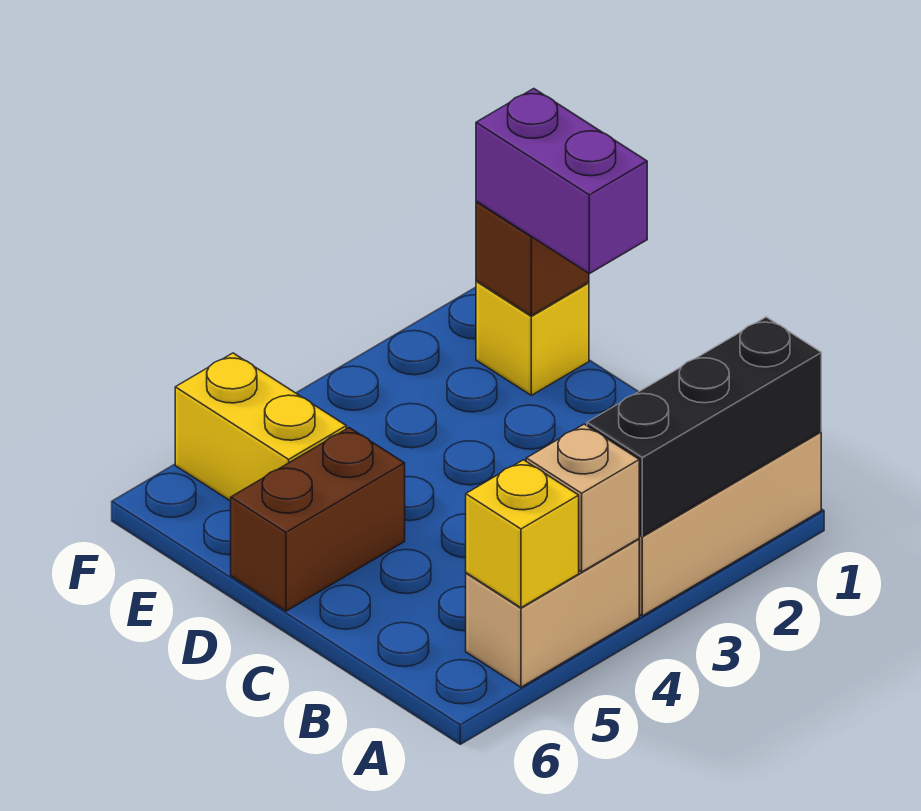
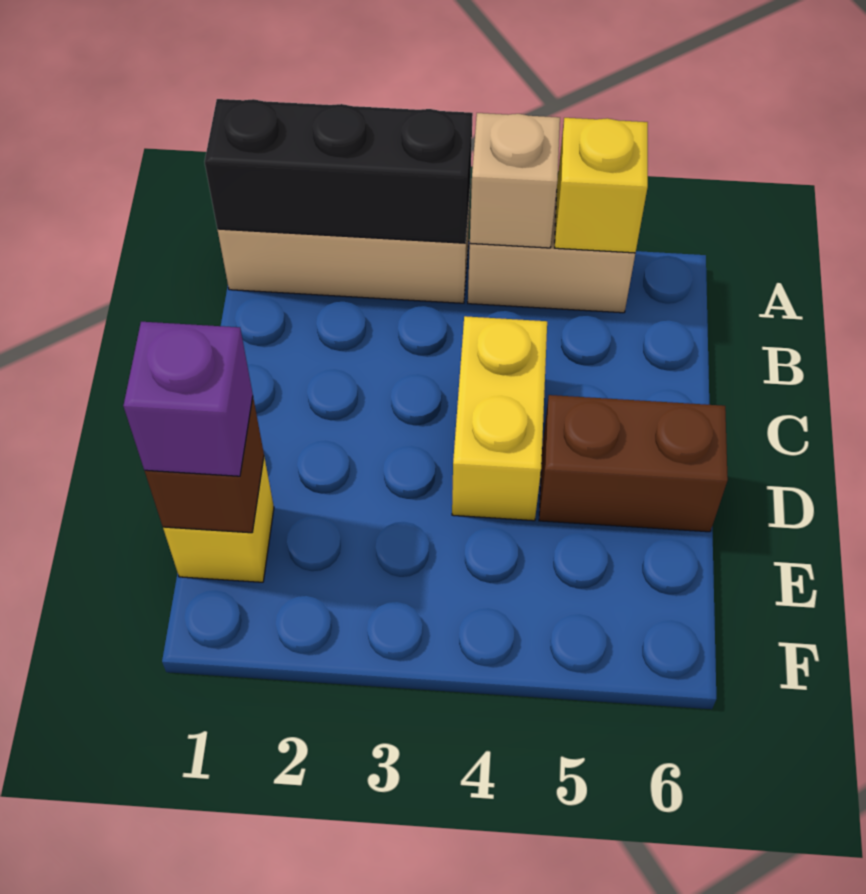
purple 1x2 brick [476,89,647,274] -> purple 1x1 brick [123,322,253,476]
yellow 1x2 brick [175,353,346,501] -> yellow 1x2 brick moved to [452,316,547,521]

